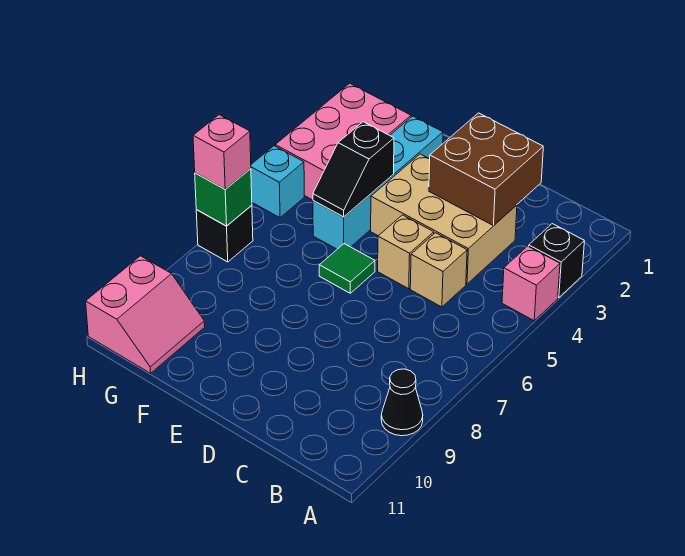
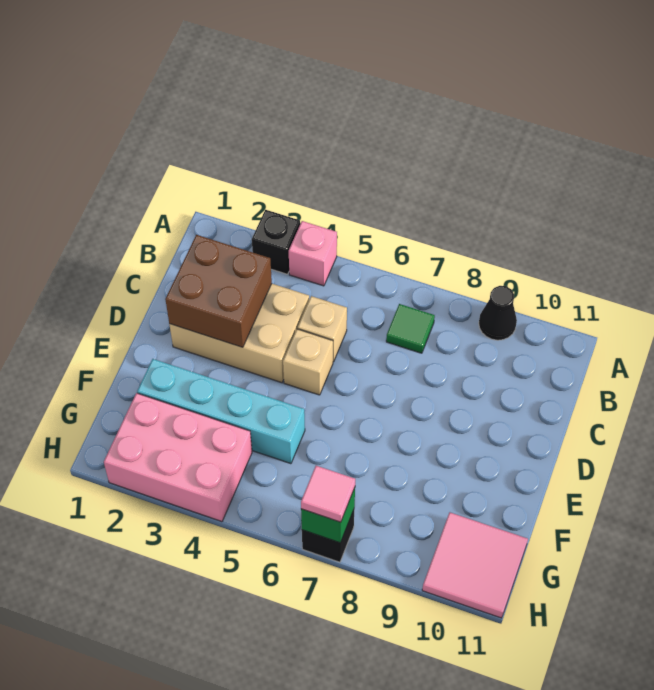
tan 2x3 brick [371,154,517,284] -> tan 2x3 brick turned to [169,284,309,383]
green 1x1 tile [319,244,375,293] -> green 1x1 tile moved to [386,304,435,353]
black 1x2 slope [313,122,394,217] -> none
pink 2x2 slope [86,256,205,373] -> pink 2x2 tile [422,513,528,618]
cyan 1x1 brick [251,146,304,218] -> none
pink 1x1 brick [193,115,251,189] -> pink 1x1 tile [301,466,355,522]

